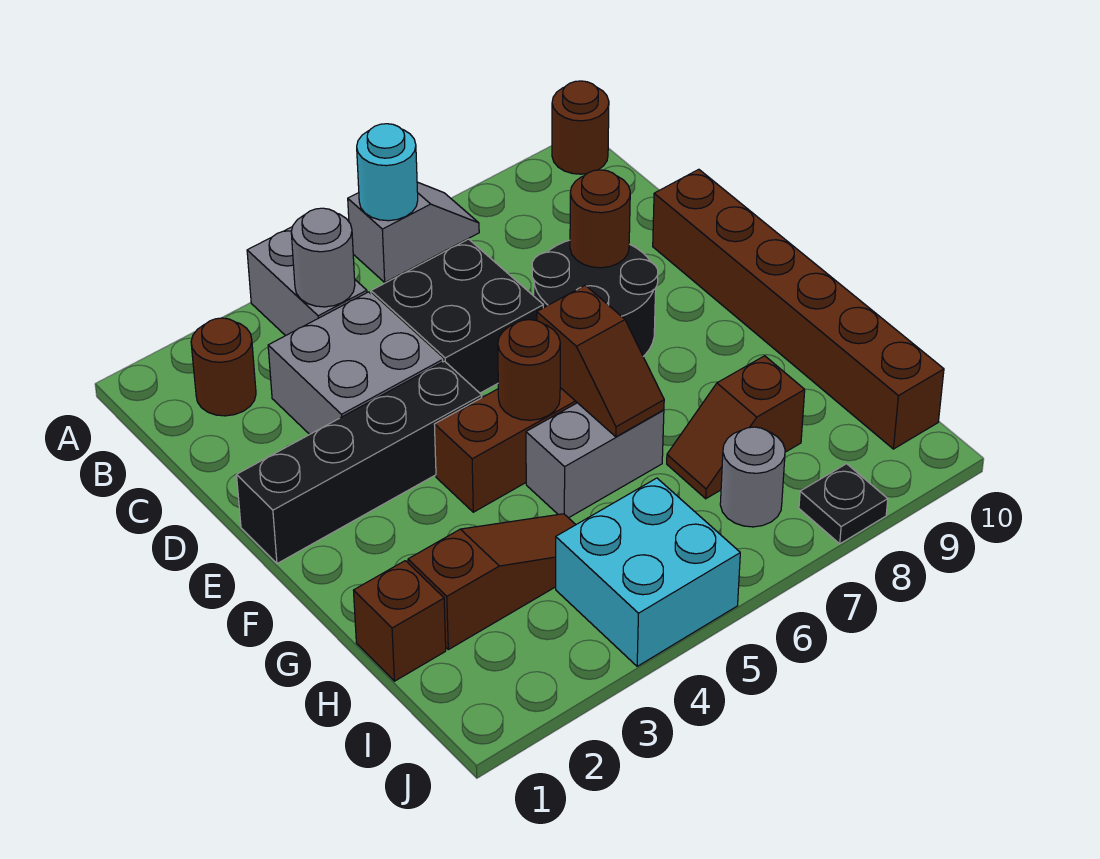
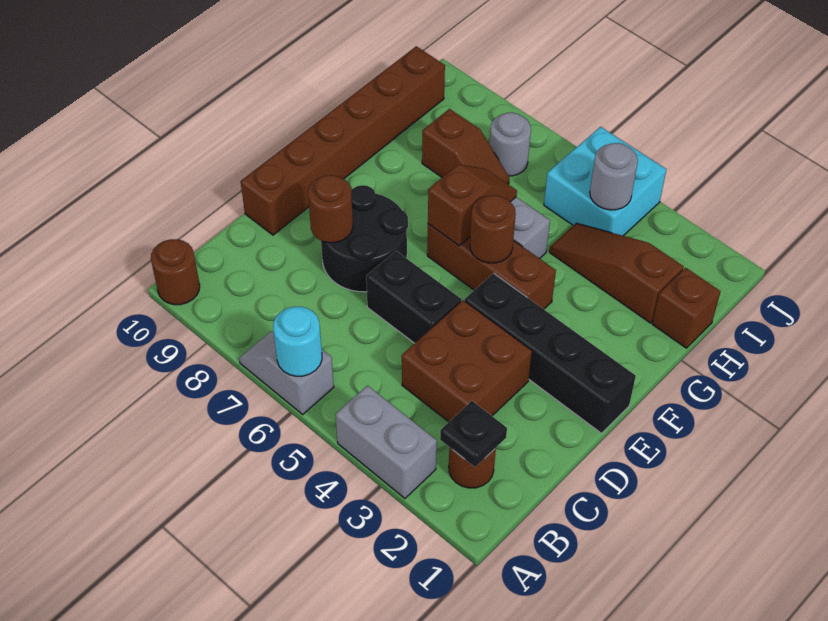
grey 1x2 brick [247,227,367,336] -> grey 1x2 brick turned to [335,386,437,498]
grey 1x1 round brick [291,208,355,307] -> grey 1x1 round brick moved to [590,143,638,210]
grey 2x2 brick [268,292,443,434] -> brown 2x2 brick [402,300,532,422]
black 2x2 brick [371,239,543,393] -> black 1x2 brick [366,251,462,343]
black 1x1 plate [799,464,888,544] -> black 1x1 plate moved to [440,401,507,467]

